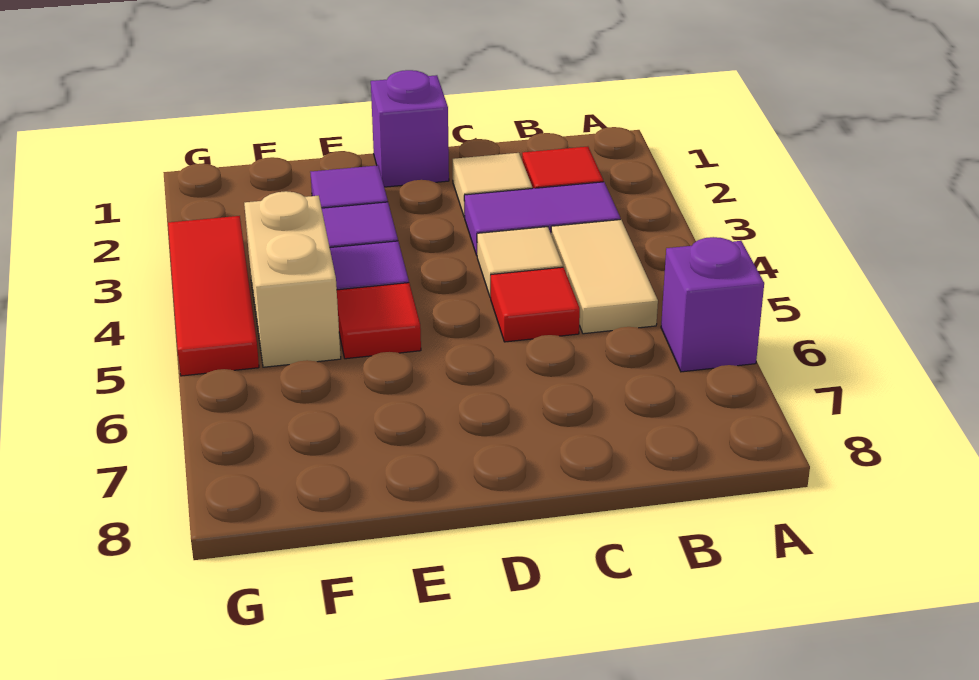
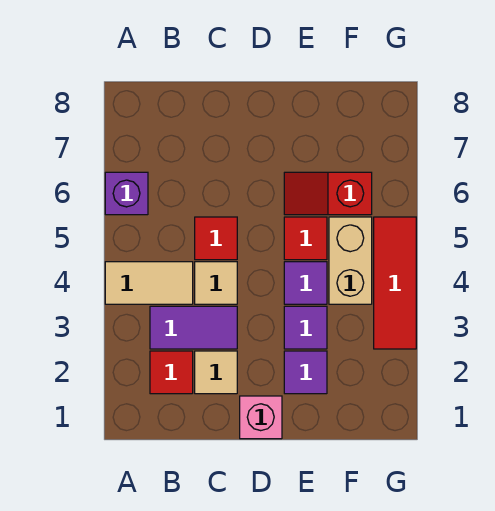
tan 1x2 tile [551,220,658,334] -> tan 1x2 tile turned to [105,262,193,304]
purple 1x1 brick [371,70,449,187] -> pink 1x1 brick [240,396,282,439]
none -> red 1x2 slope [284,172,372,215]

